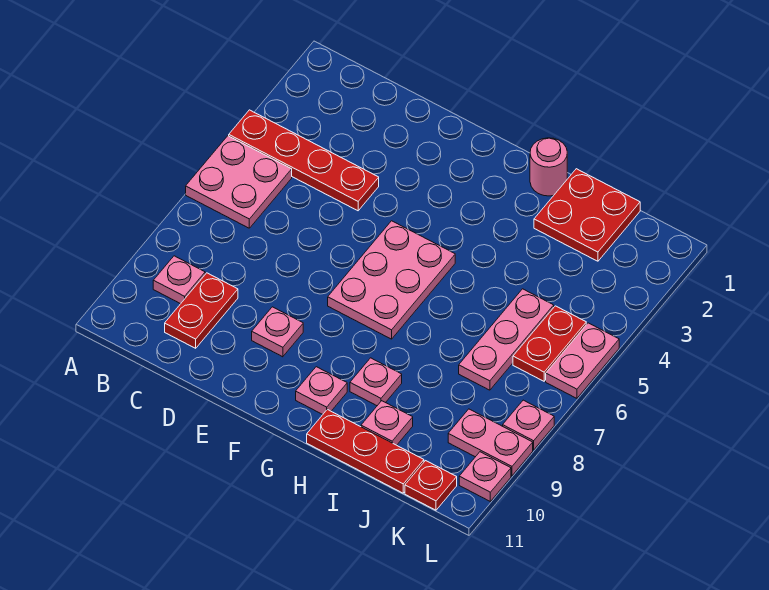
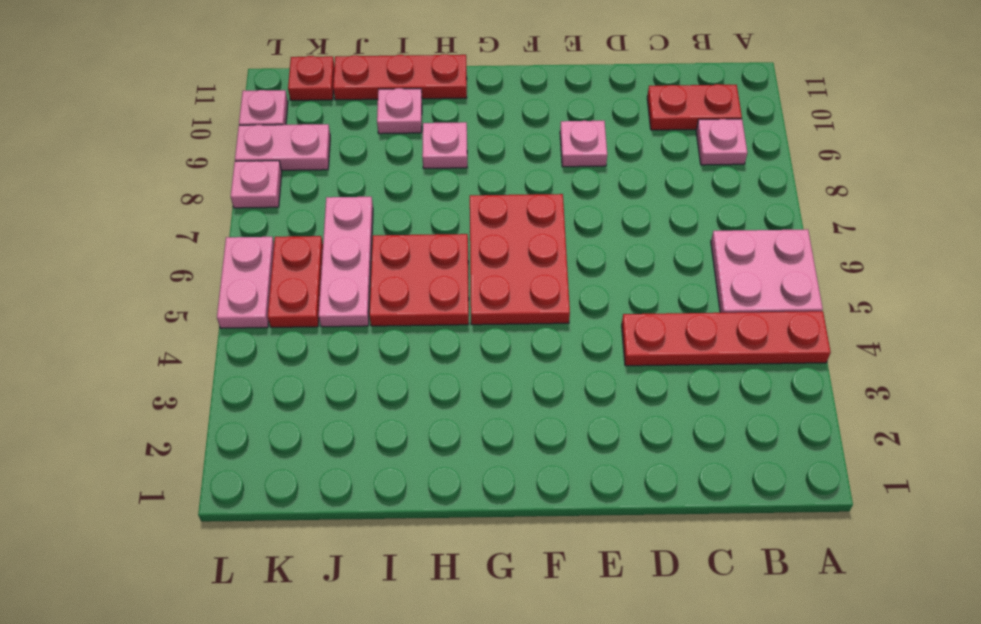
red 1x2 plate [165,273,238,348] -> red 1x2 plate turned to [647,84,742,130]
pink 2x3 plate [328,221,455,339] -> red 2x3 plate [470,194,570,325]
pink 1x1 plate [296,367,347,414] -> none
pink 1x1 round brick [530,138,567,196] -> none
red 2x2 plate [534,169,640,261] -> red 2x2 plate moved to [369,234,469,326]

